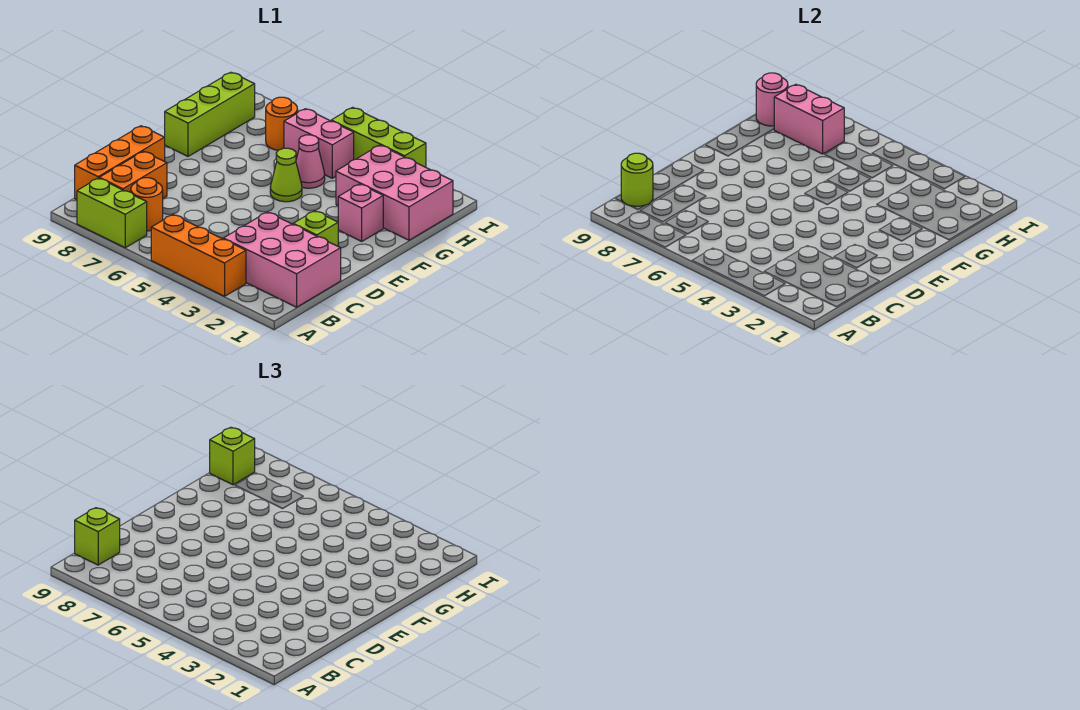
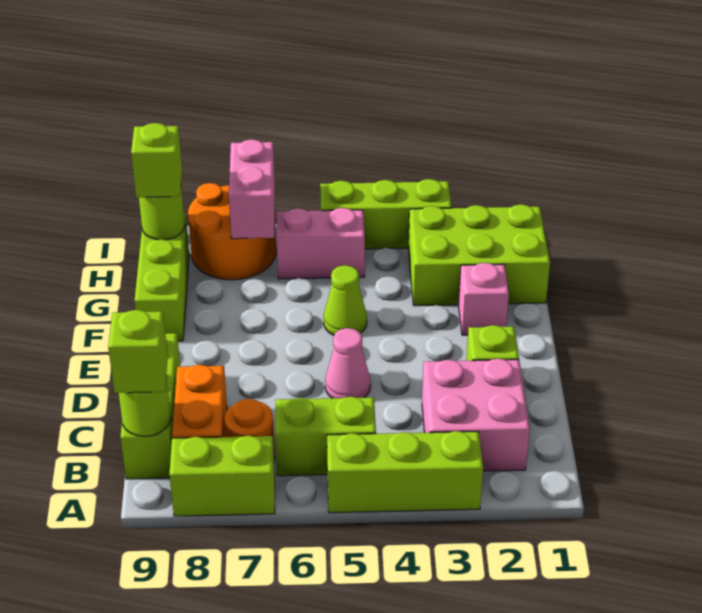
orange 1x3 brick [151,215,246,296] -> lime 1x3 brick [327,431,483,513]
pink 2x3 brick [223,212,341,307] -> pink 2x2 brick [422,358,530,471]
none -> lime 1x2 brick [275,397,376,476]
orange 1x3 brick [75,126,165,200] -> lime 1x3 brick [120,333,180,479]
pink 2x3 brick [336,145,453,240] -> lime 2x3 brick [408,204,550,306]
pink 1x1 cone [296,135,325,188] -> pink 1x1 cone moved to [325,328,371,398]
orange 1x1 round brick [266,97,298,150] -> orange 2x2 round brick [188,183,276,280]
pink 1x2 brick [774,84,844,154] -> pink 1x2 brick turned to [229,139,275,239]
pink 1x1 round brick [756,73,788,126] -> lime 1x1 round brick [139,187,185,240]

